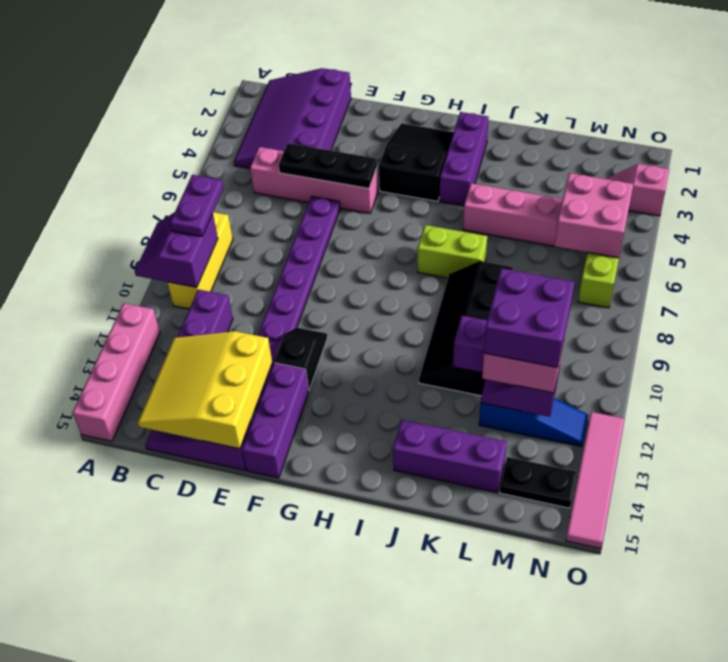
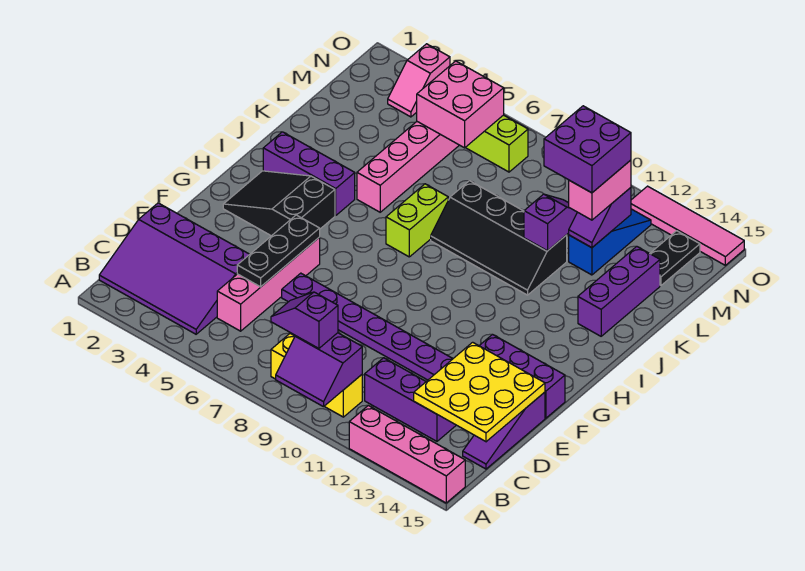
purple 1x2 plate [170,175,223,237] -> purple 1x2 slope [271,292,338,348]
yellow 3x3 slope [138,331,272,449] -> yellow 3x3 plate [414,342,545,442]
black 1x2 slope [274,327,328,390] -> none

